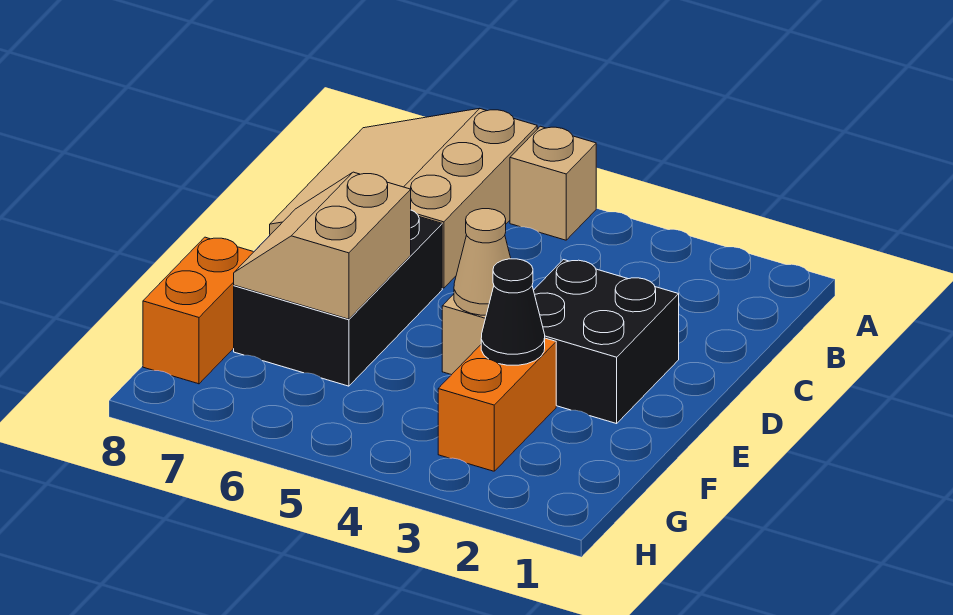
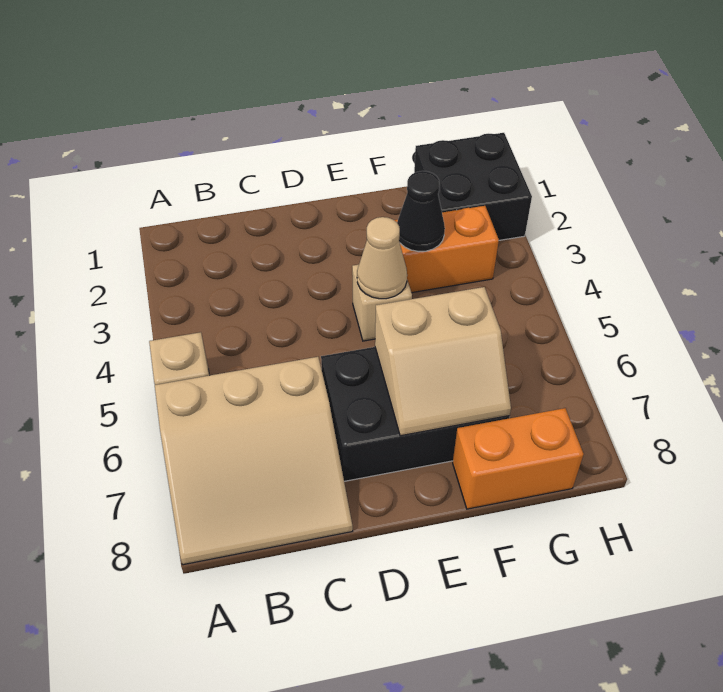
black 2x2 brick [534,260,679,424] -> black 2x2 brick moved to [414,133,532,240]

